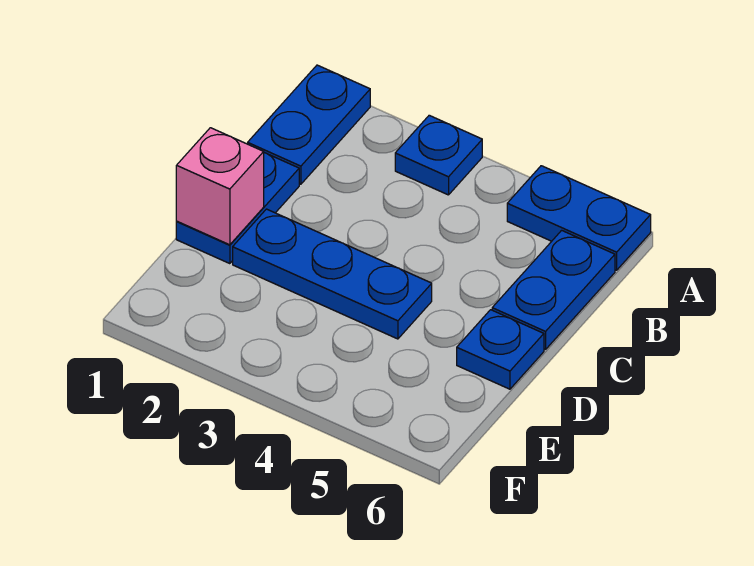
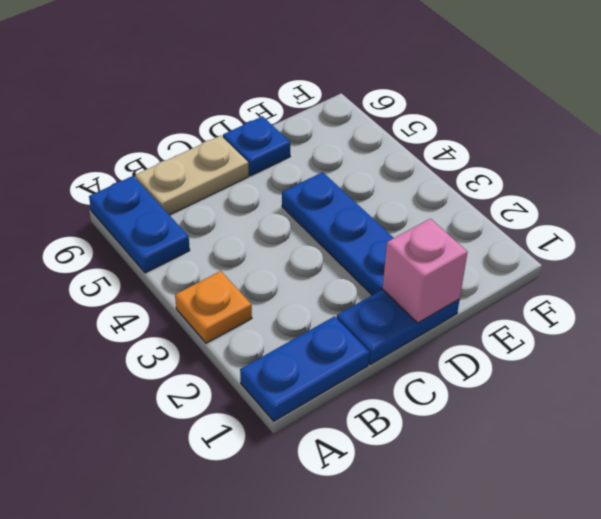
blue 1x1 plate [395,115,482,195] -> orange 1x1 plate [175,271,252,343]
blue 1x2 plate [492,230,615,350] -> tan 1x2 plate [135,136,249,215]

